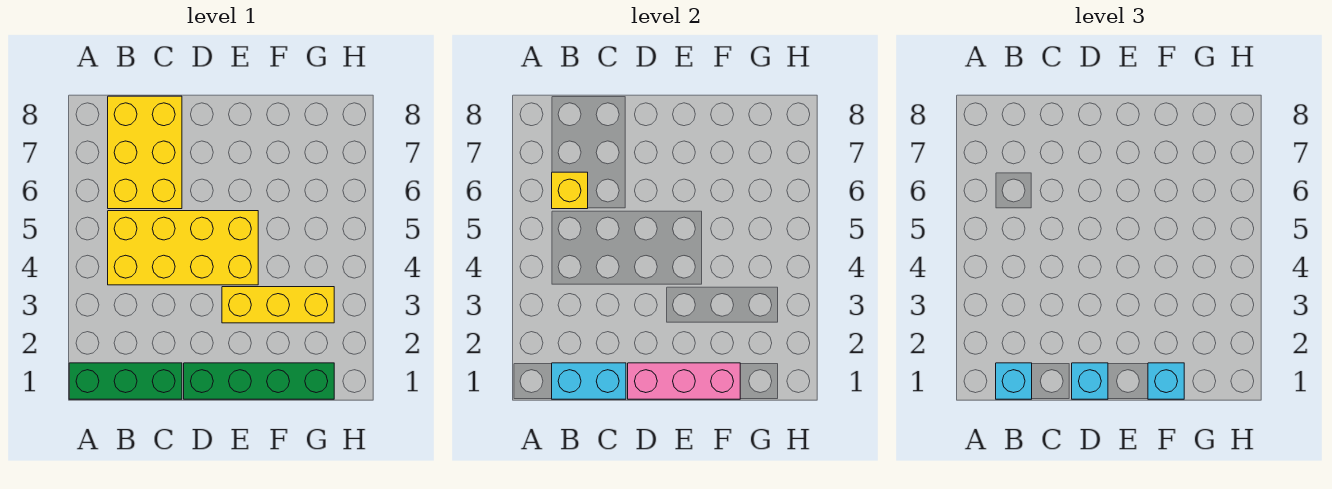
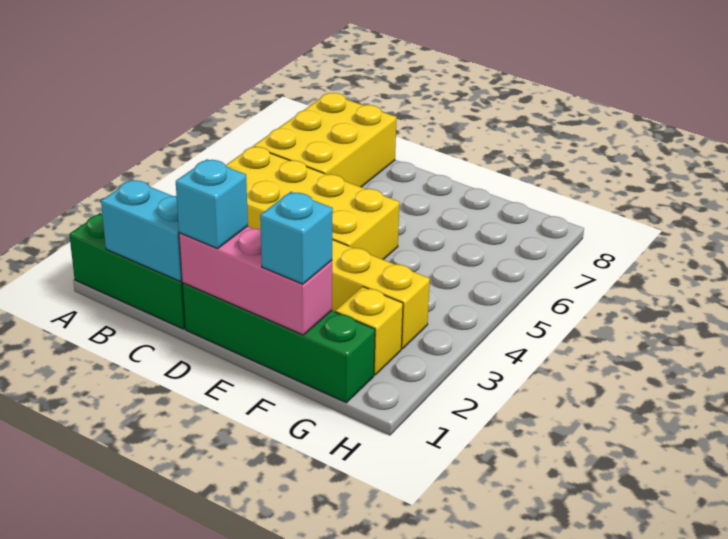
cyan 1x1 brick [996,363,1032,399] -> none
yellow 1x1 brick [552,172,588,209] -> yellow 1x1 brick moved to [335,287,403,375]

